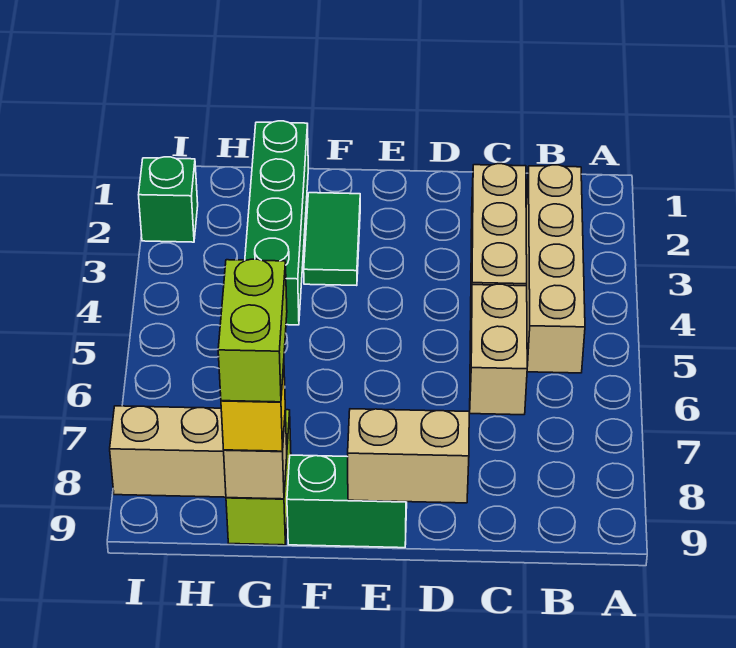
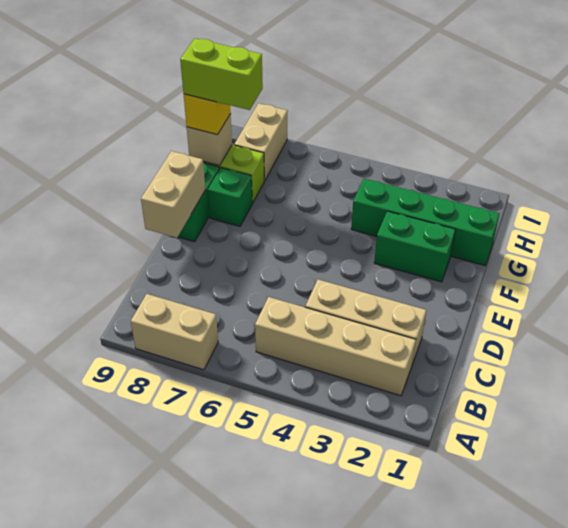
tan 1x2 brick [470,284,527,415] -> tan 1x2 brick moved to [131,294,218,370]
green 1x2 tile [304,193,360,286] -> green 1x2 brick [374,211,455,282]
green 1x1 brick [139,157,198,242] -> green 1x1 brick moved to [208,168,252,226]

